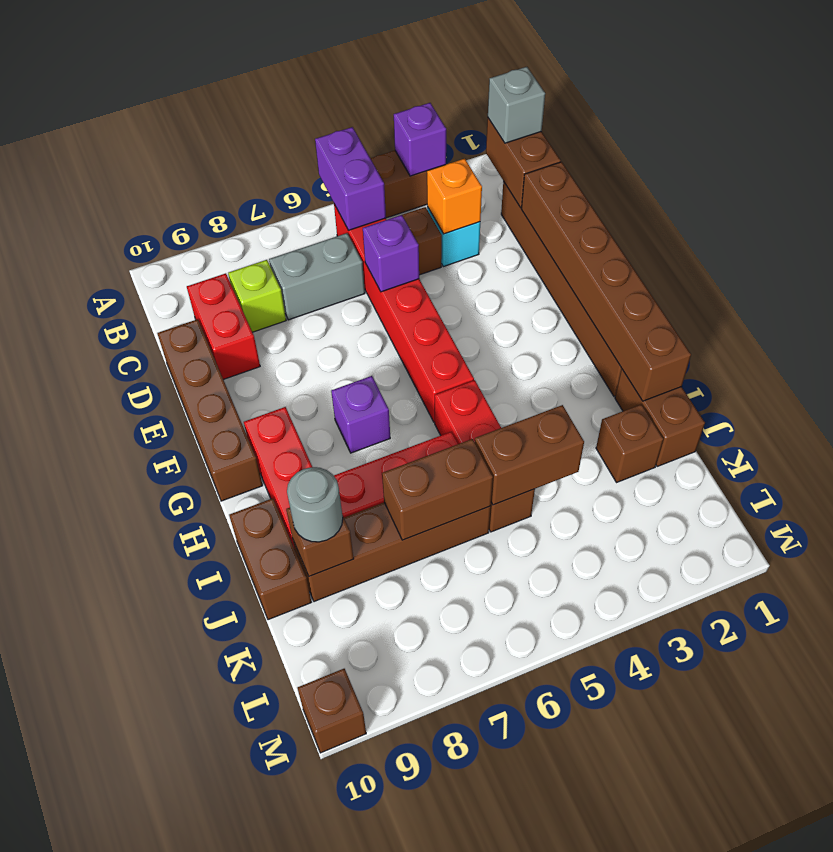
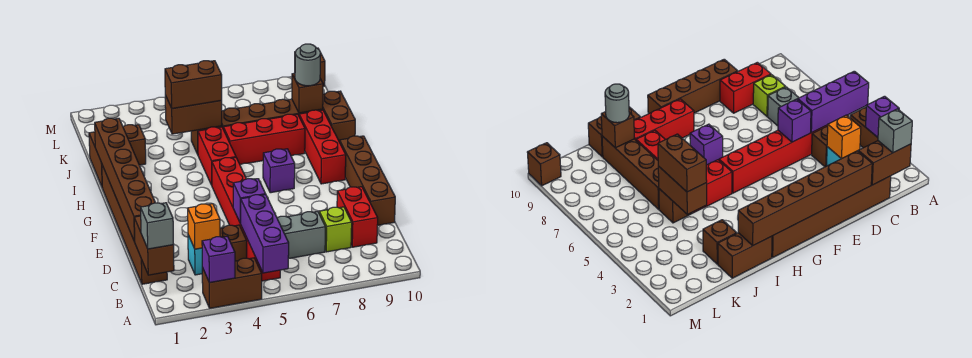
purple 1x2 brick [315,127,386,230] -> purple 1x3 brick [240,195,289,273]
brown 1x2 brick [382,439,493,540] -> brown 1x2 brick moved to [165,61,222,109]

